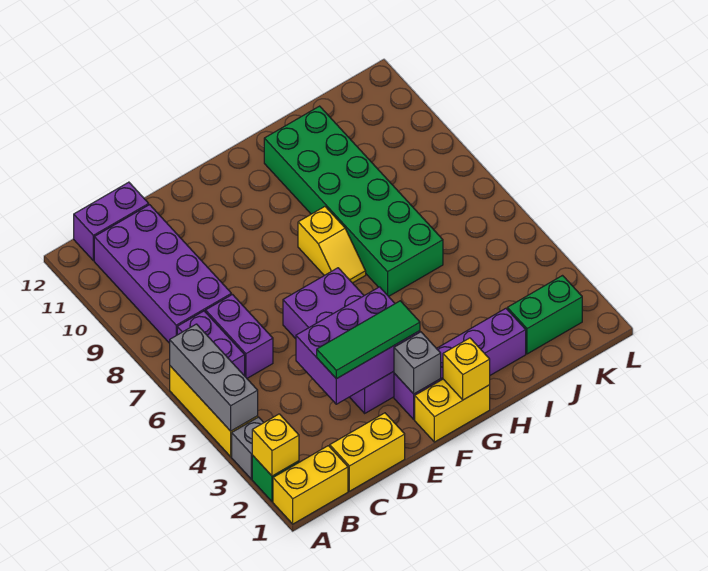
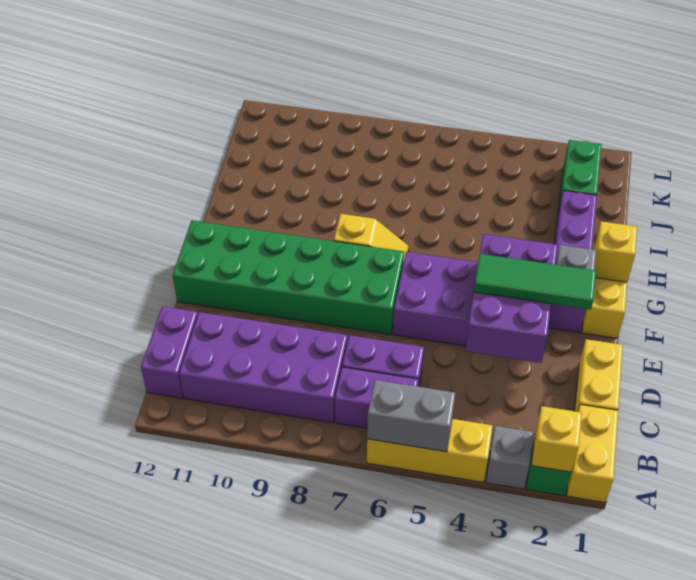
grey 1x3 brick [170,324,258,431] -> grey 1x2 brick [367,380,455,452]
green 1x3 tile [317,301,420,379] -> green 1x3 tile turned to [474,254,596,310]
green 2x6 brick [264,106,443,296] -> green 2x6 brick moved to [173,221,404,334]

